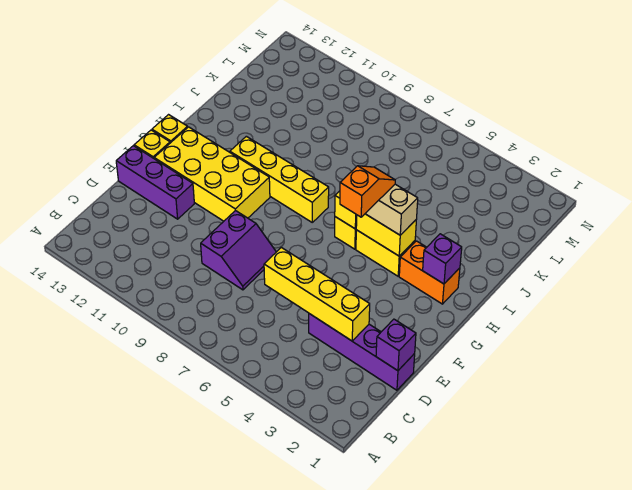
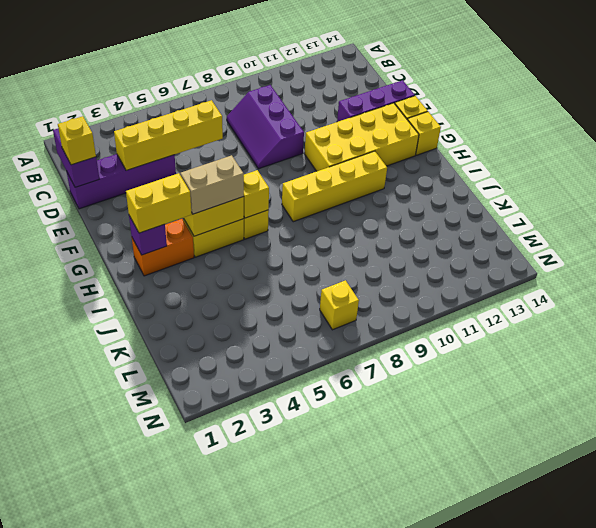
purple 1x1 brick [376,319,416,371] -> purple 1x2 brick [53,129,99,187]
none -> yellow 1x1 brick [58,116,96,165]
purple 2x2 slope [201,210,276,290] -> purple 2x3 slope [227,85,304,169]
orange 1x2 slope [340,166,395,217] -> none
none -> yellow 1x2 brick [126,173,192,233]
none -> yellow 1x1 brick [320,280,359,330]

